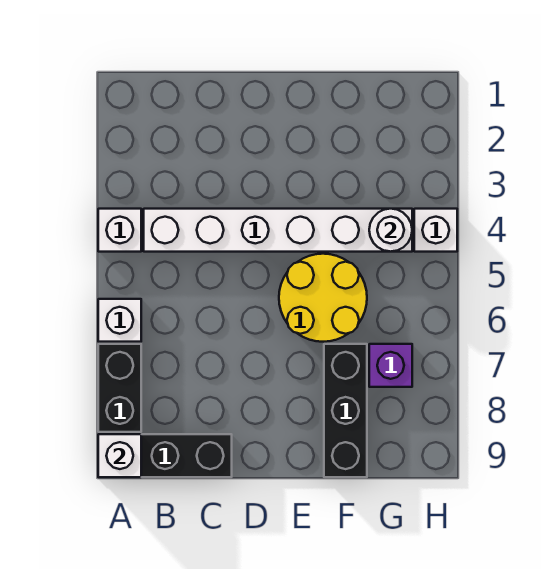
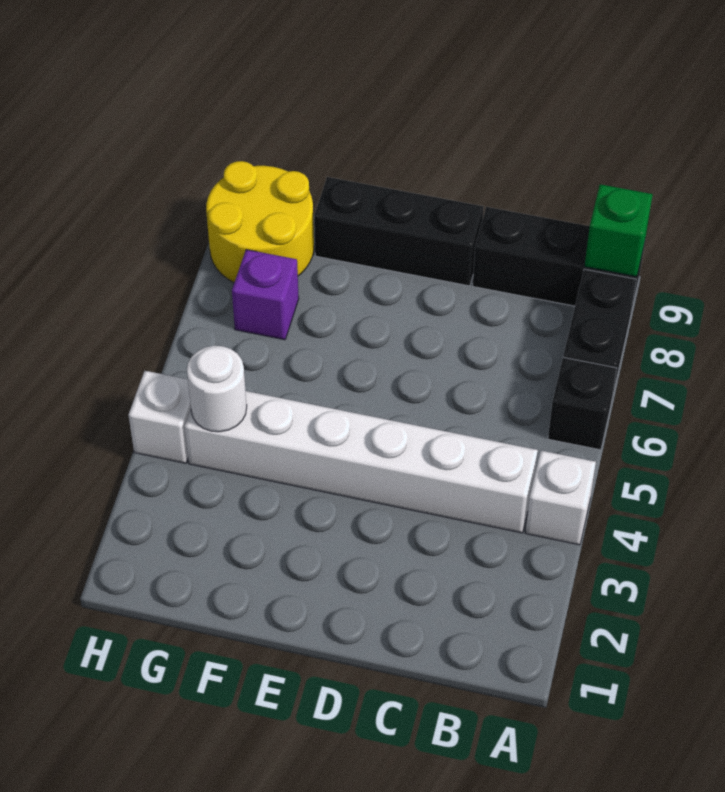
white 1x1 brick [98,299,141,342] -> black 1x1 brick [548,357,617,450]
white 1x1 brick [98,434,141,477] -> green 1x1 brick [585,184,653,277]
yellow 2x2 round brick [279,254,367,342] -> yellow 2x2 round brick moved to [206,161,314,282]
black 1x3 brick [324,344,367,477] -> black 1x3 brick turned to [314,177,483,286]

